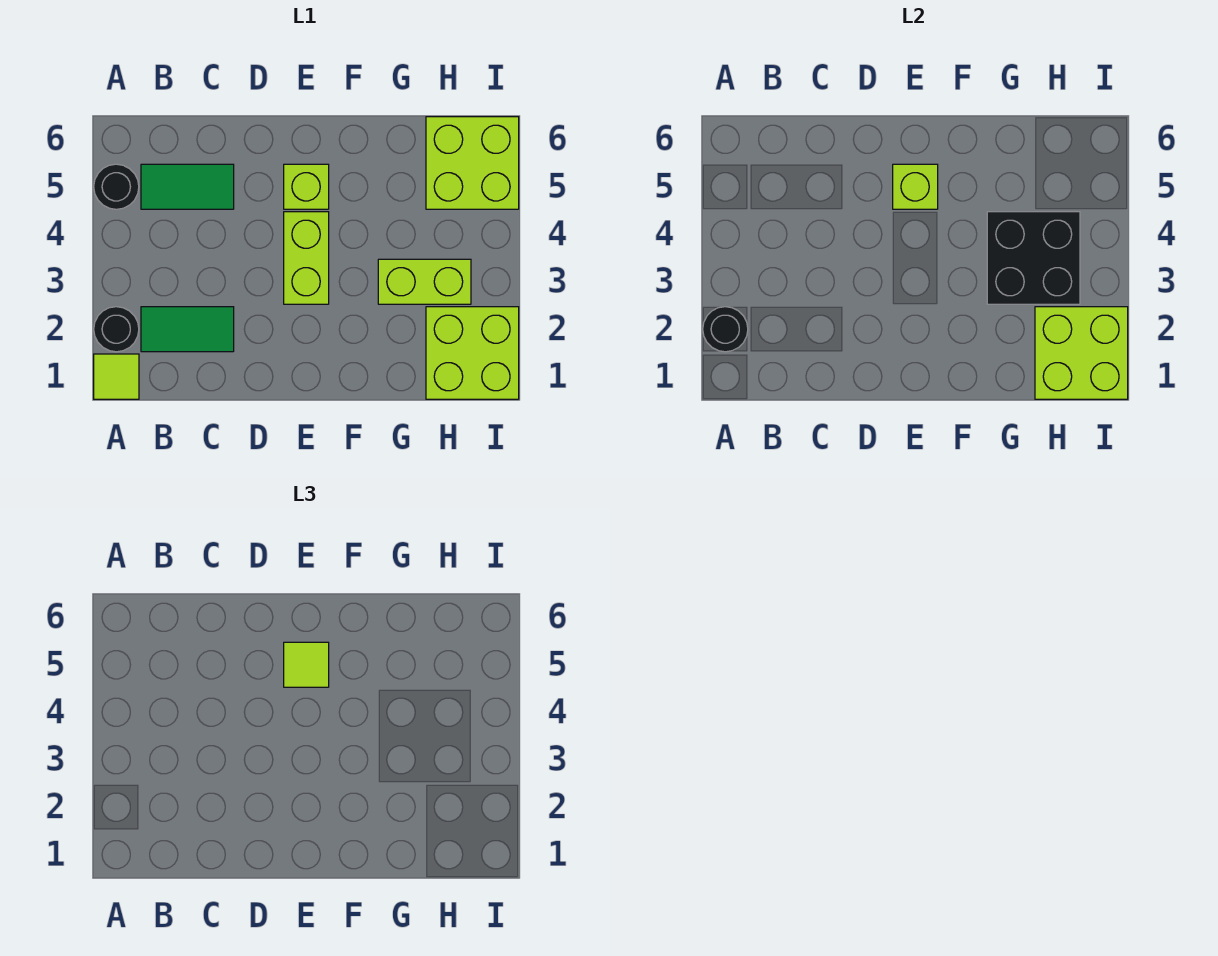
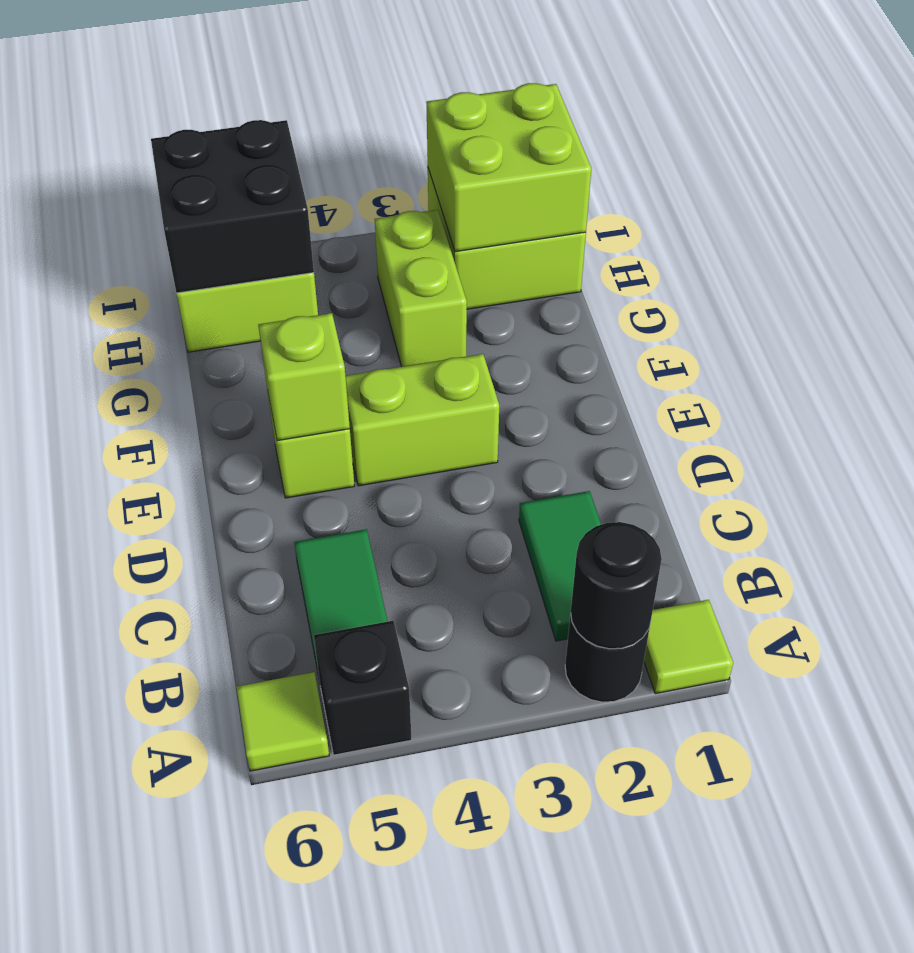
black 1x1 round brick [94,164,139,209] -> black 1x1 brick [314,621,412,755]
lime 1x1 tile [284,642,329,687] -> lime 1x1 tile moved to [237,672,329,771]
black 2x2 brick [987,212,1080,304] -> black 2x2 brick moved to [151,120,314,293]

